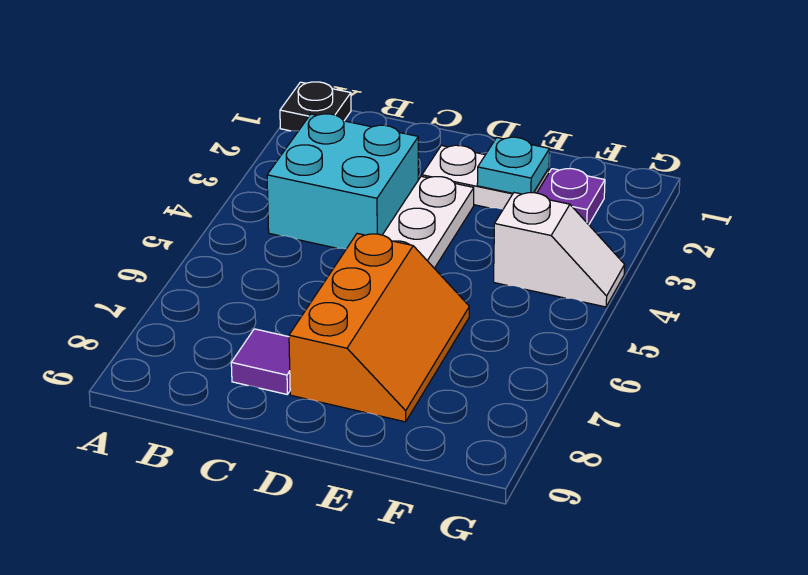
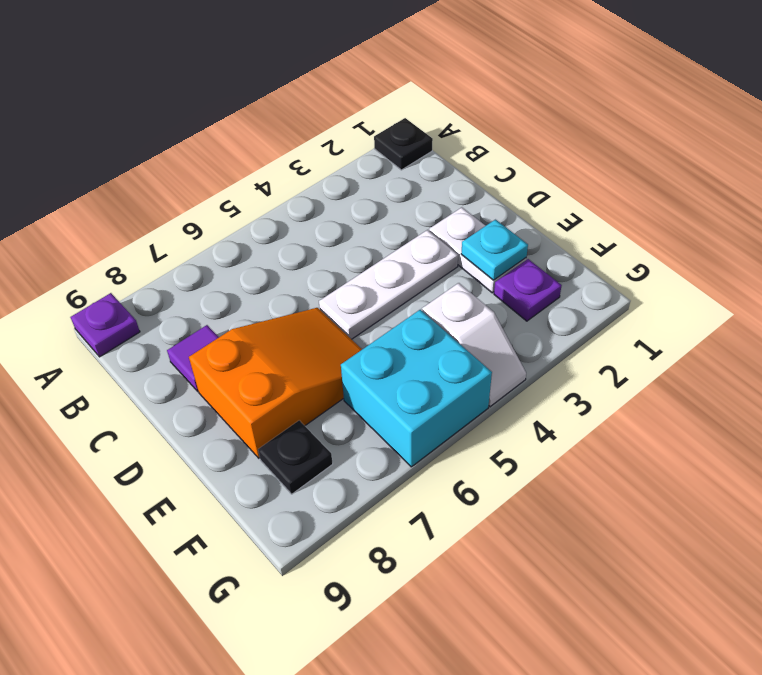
none -> purple 1x1 plate [71,293,140,357]
cyan 2x2 brick [267,114,418,249] -> cyan 2x2 brick moved to [341,310,492,467]
orange 2x3 slope [289,234,469,422] -> orange 2x3 slope turned to [189,308,362,458]
none -> black 1x1 plate [258,420,333,494]

